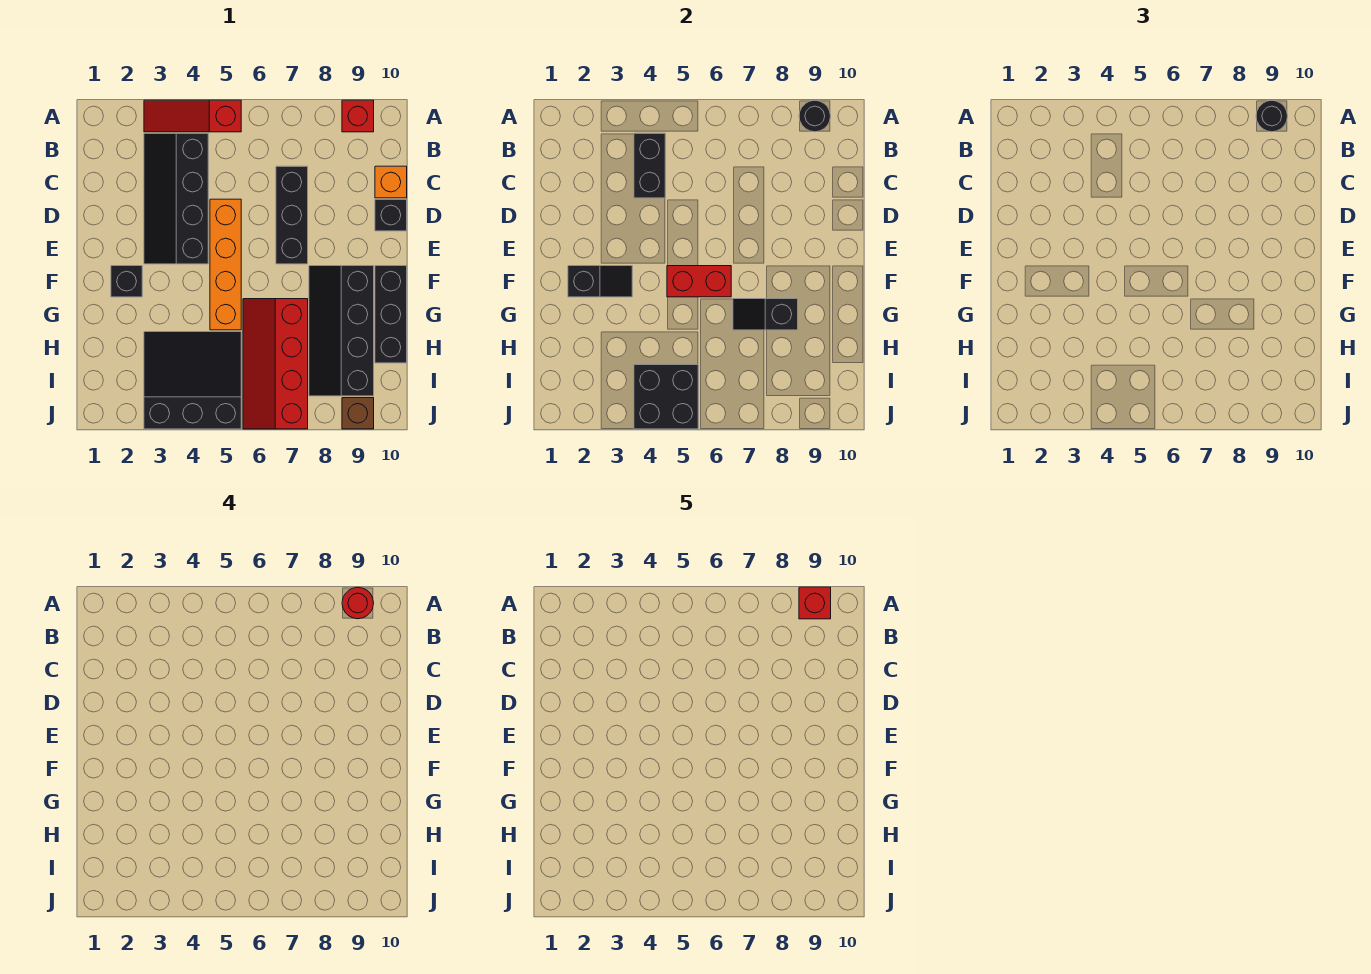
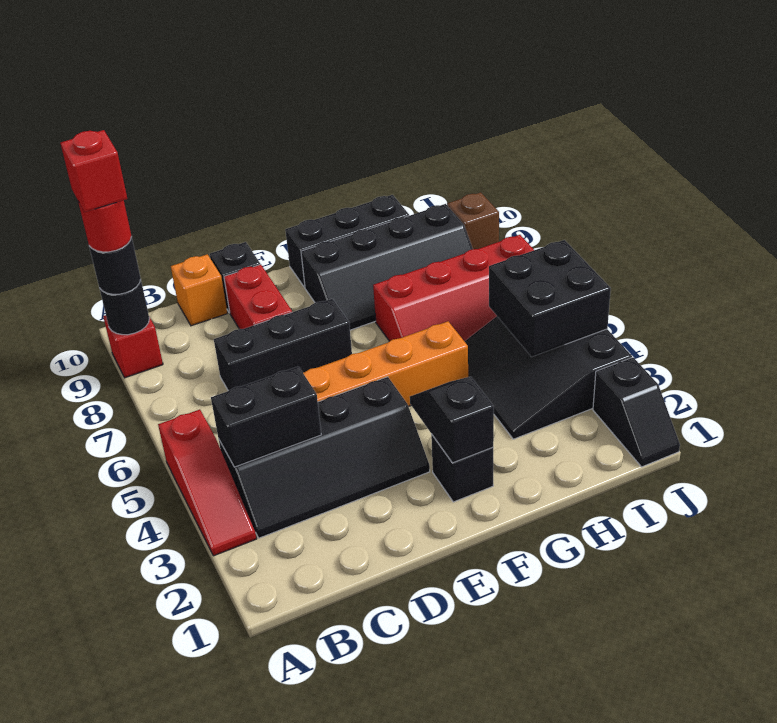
red 1x2 brick [667,266,731,297] -> red 1x2 brick moved to [224,264,292,329]
black 1x2 slope [733,299,798,330] -> black 1x2 slope moved to [593,357,680,467]

